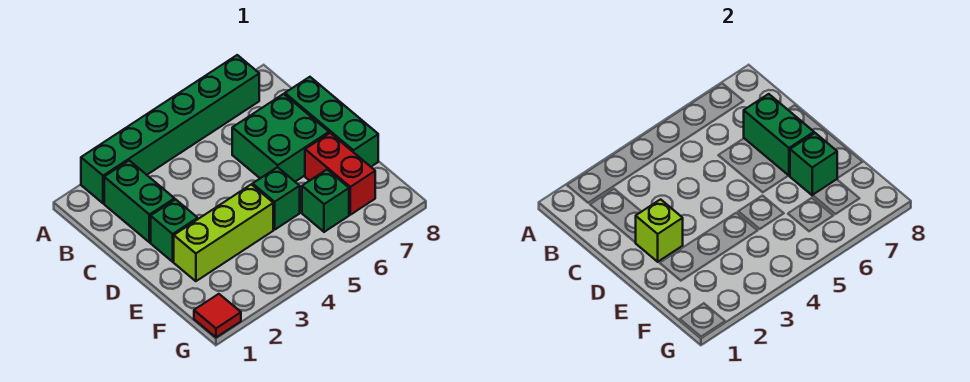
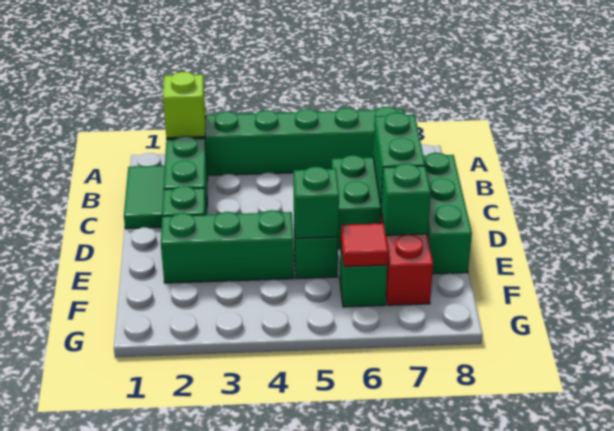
none -> green 1x2 tile [124,166,165,229]
lime 1x1 brick [636,199,683,262] -> lime 1x1 brick moved to [163,72,206,138]
lime 1x3 brick [174,184,273,281] -> green 1x3 brick [161,210,294,283]
none -> green 1x1 brick [294,167,339,238]
red 1x1 tile [194,294,241,337] -> red 1x1 tile moved to [341,223,388,266]

